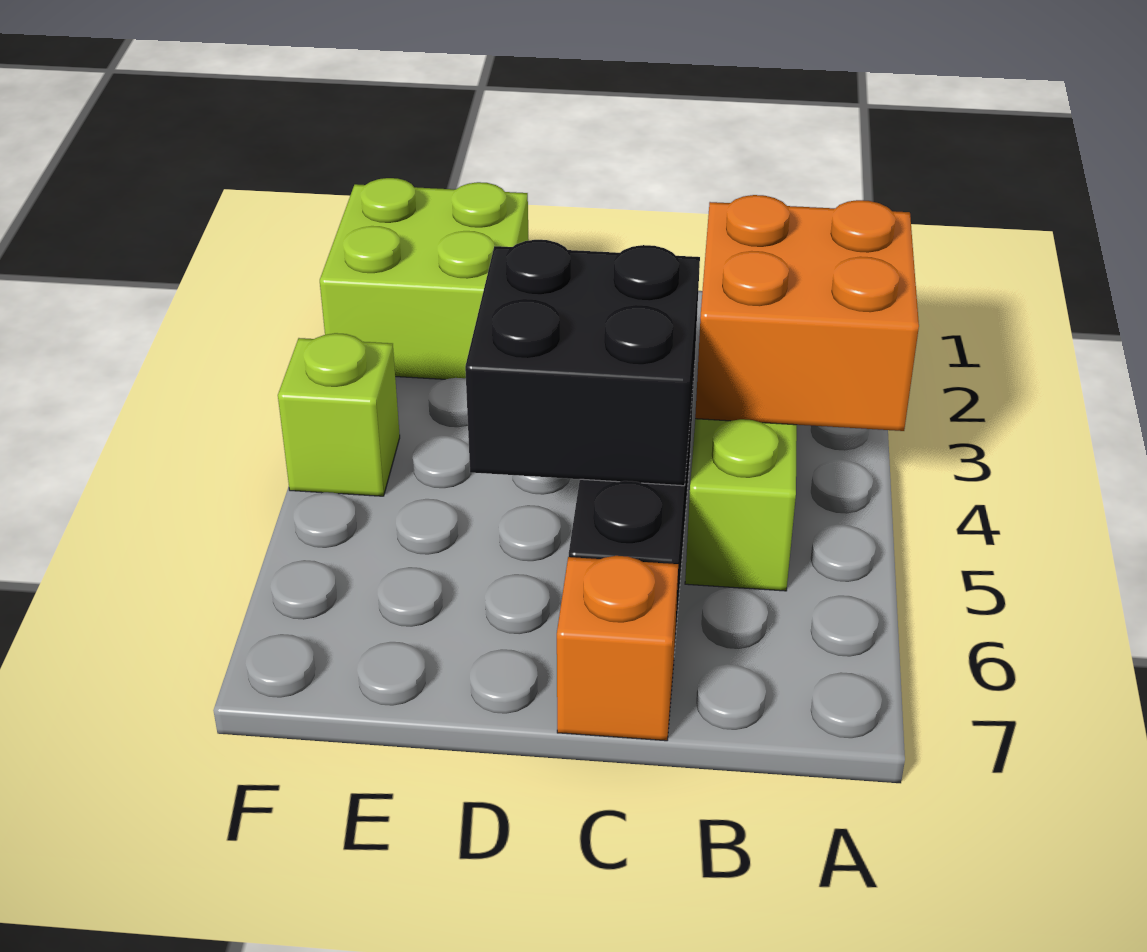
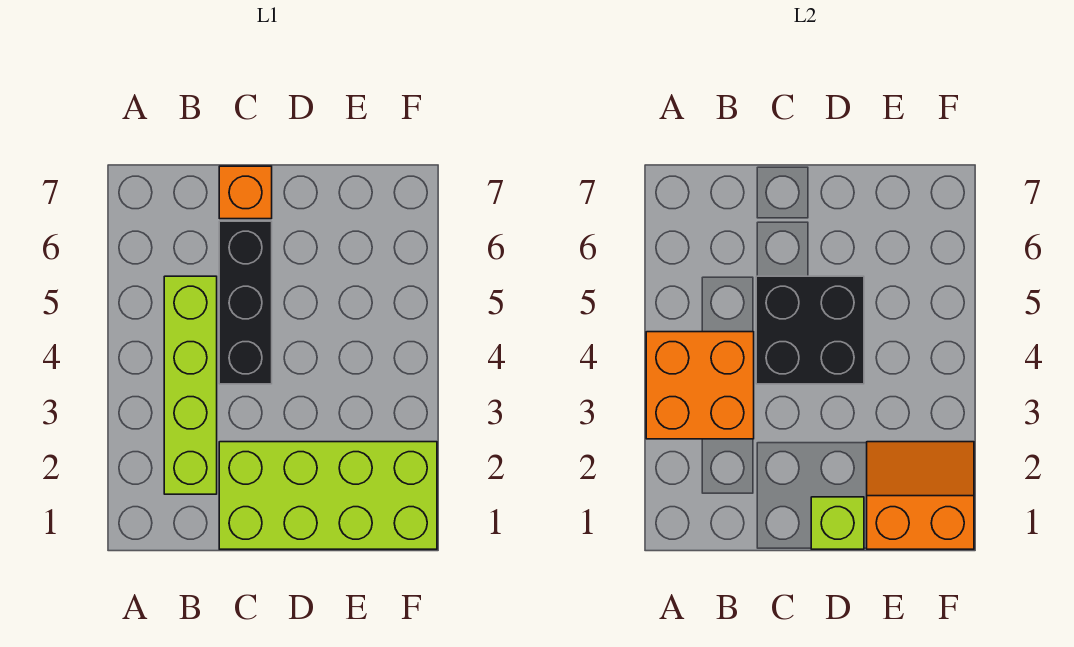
lime 2x2 brick [320,178,529,379] -> lime 2x4 brick [219,442,437,549]
none -> orange 2x2 slope [867,442,974,549]
lime 1x1 brick [278,333,400,496] -> lime 1x1 brick moved to [811,497,864,549]

